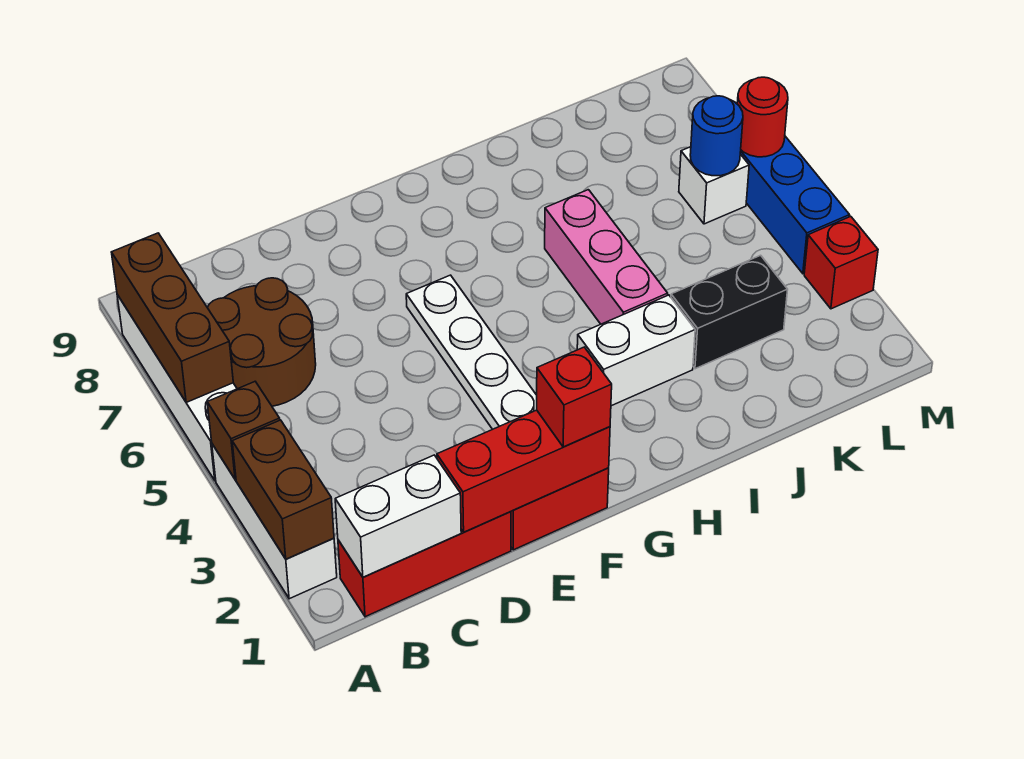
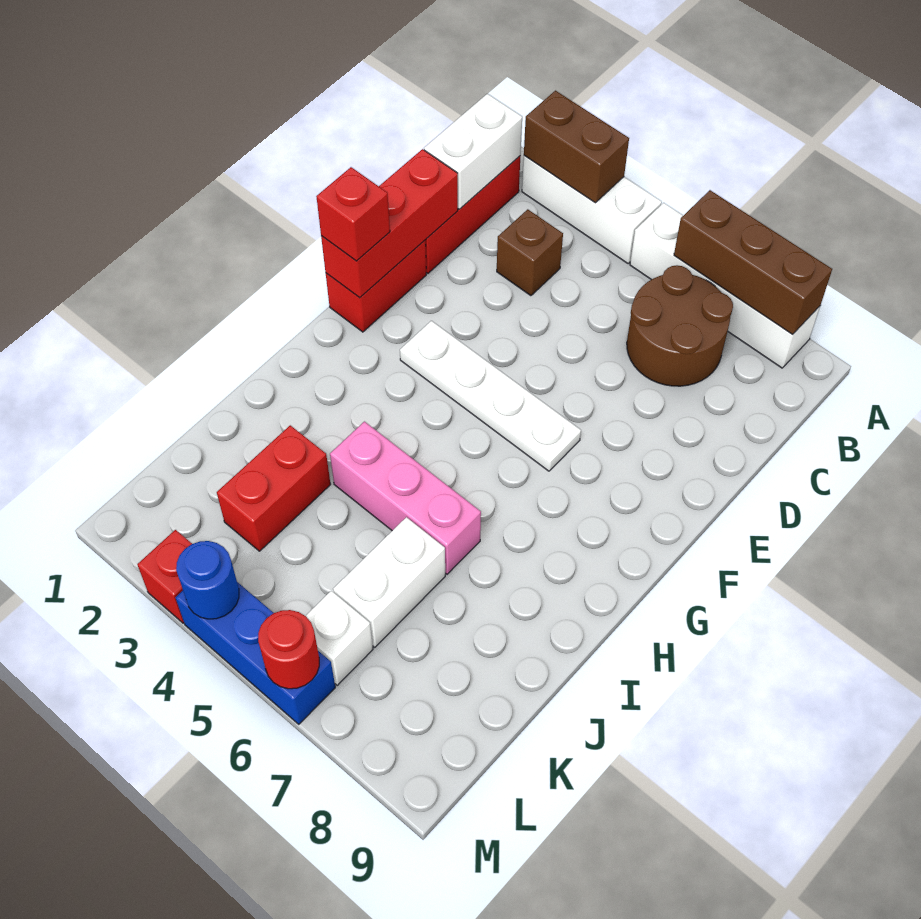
brown 1x1 brick [207,382,280,479] -> brown 1x1 brick moved to [497,209,563,296]
white 1x2 brick [577,295,695,406] -> white 1x2 brick moved to [333,517,445,647]
black 1x2 brick [671,255,788,369] -> red 1x2 brick [217,425,331,551]
blue 1x1 round brick [690,96,743,176] -> blue 1x1 round brick moved to [176,541,239,619]

